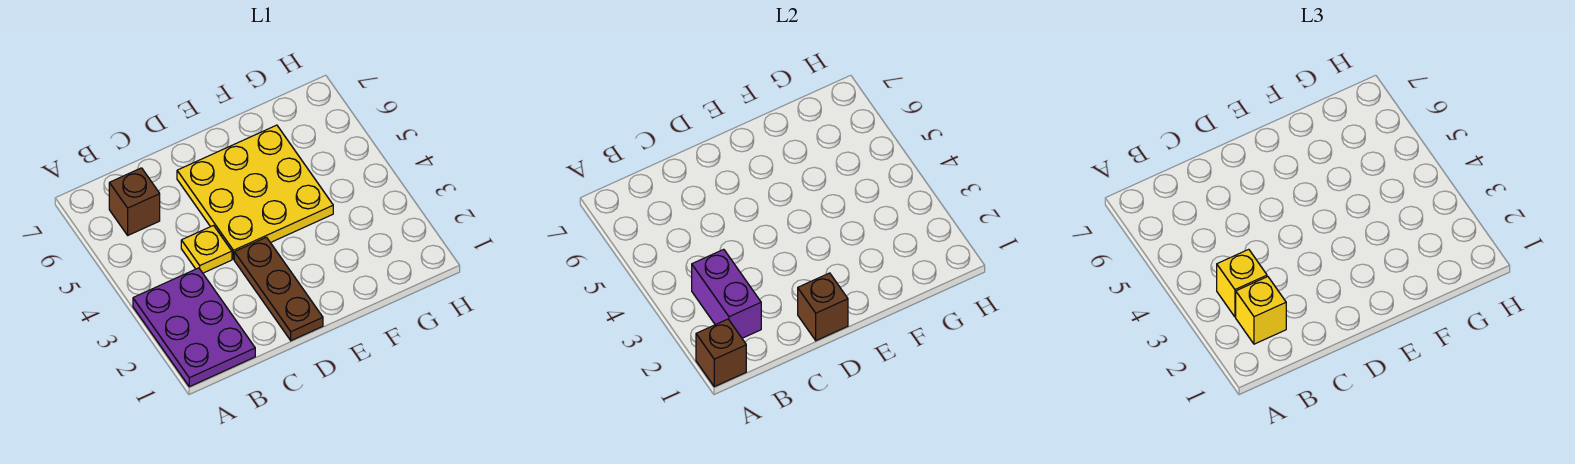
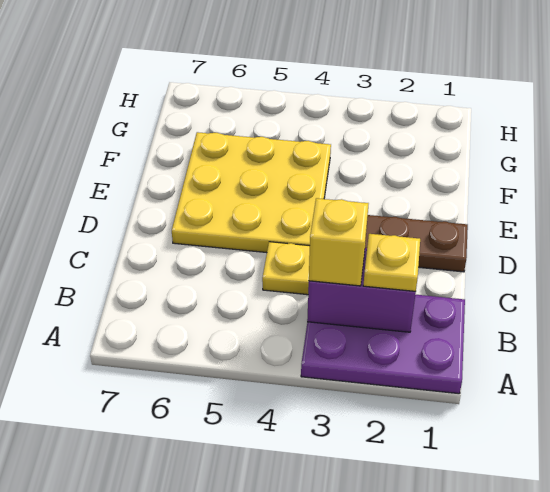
brown 1x1 brick [696,319,746,387] -> none
yellow 1x1 brick [1236,277,1286,344] -> yellow 1x1 plate [363,234,420,291]
brown 1x1 brick [109,168,160,235] -> none
brown 1x1 brick [798,273,848,341] -> none

